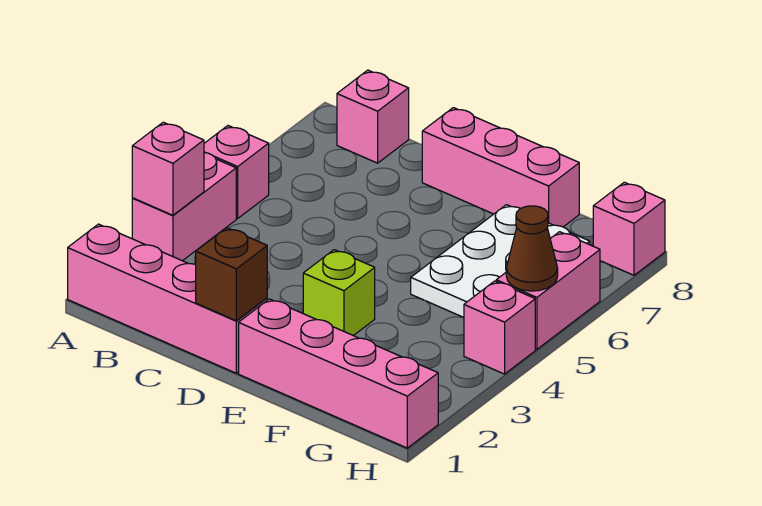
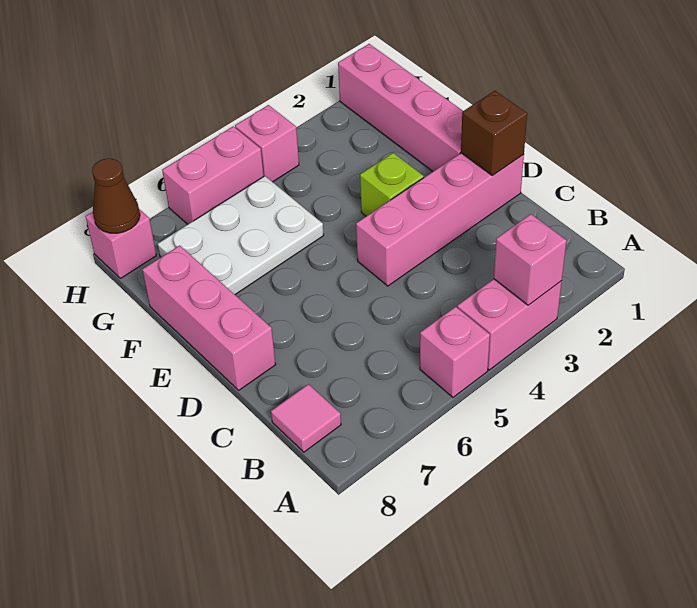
pink 1x4 brick [68,224,267,373] -> pink 1x4 brick turned to [356,153,524,286]
pink 1x1 brick [337,70,409,163] -> pink 1x1 tile [271,384,341,452]
brown 1x1 cone [506,206,558,291] -> brown 1x1 cone moved to [92,158,140,233]

